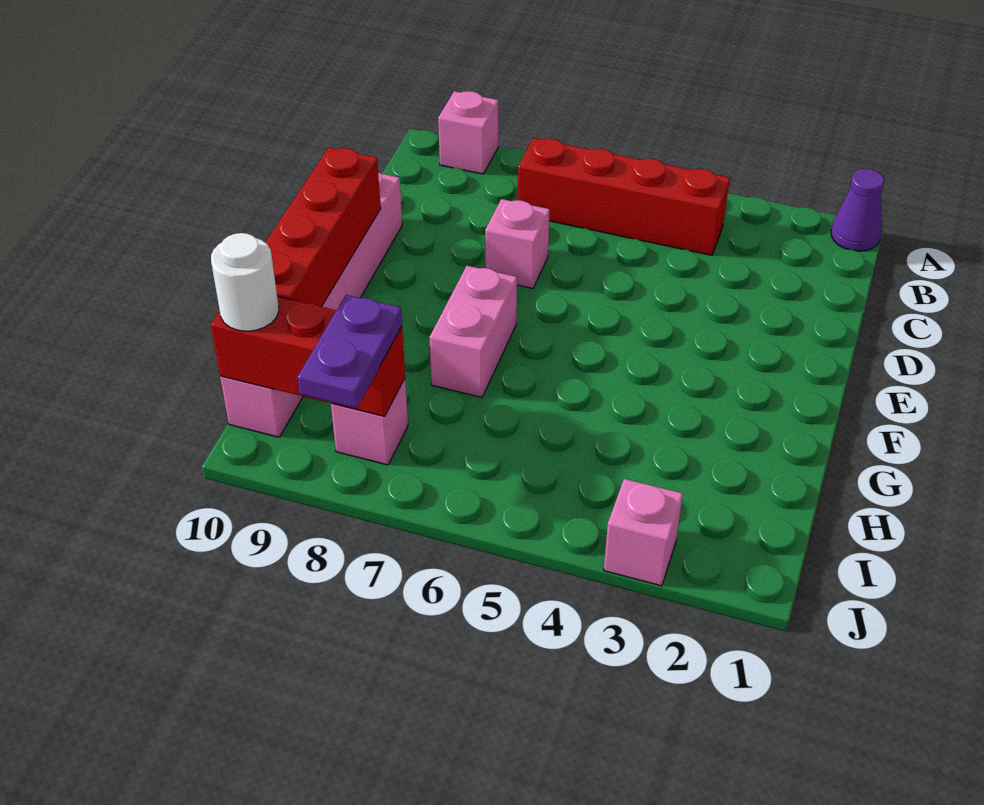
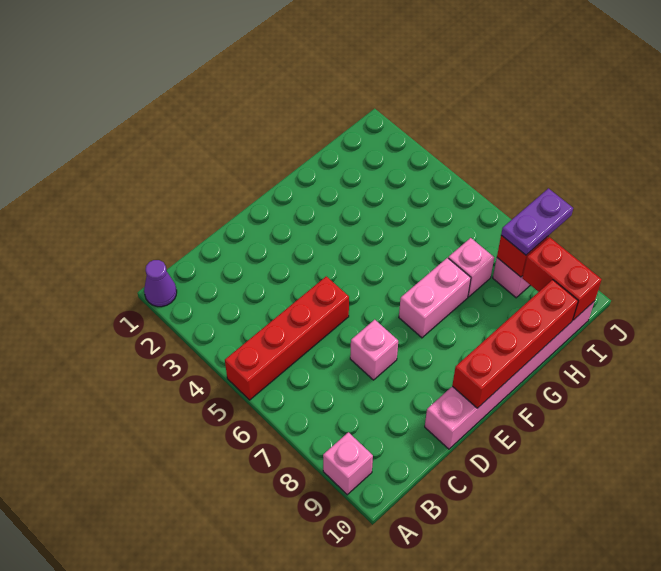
red 1x4 brick [518,138,730,255] -> red 1x4 brick turned to [225,276,349,400]
white 1x1 round brick [211,233,279,331] -> none
pink 1x1 brick [604,479,683,586] -> pink 1x1 brick moved to [448,238,494,297]

